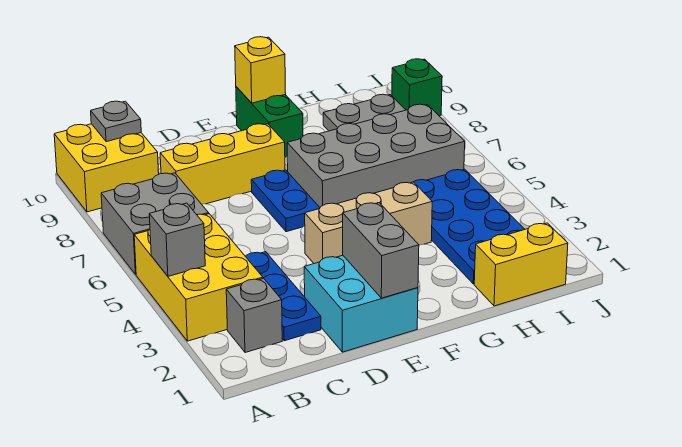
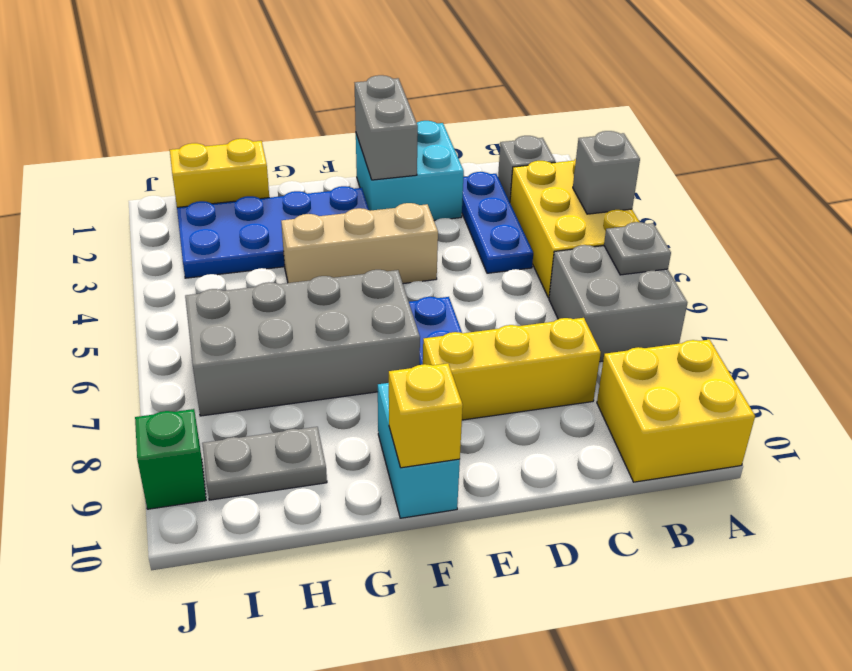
grey 1x1 plate [91,101,141,142] -> grey 1x1 plate moved to [604,222,671,275]
green 1x2 brick [236,87,303,158] -> cyan 1x2 brick [378,383,460,518]
blue 2x4 plate [414,169,525,284] -> blue 2x4 plate turned to [177,186,369,278]

